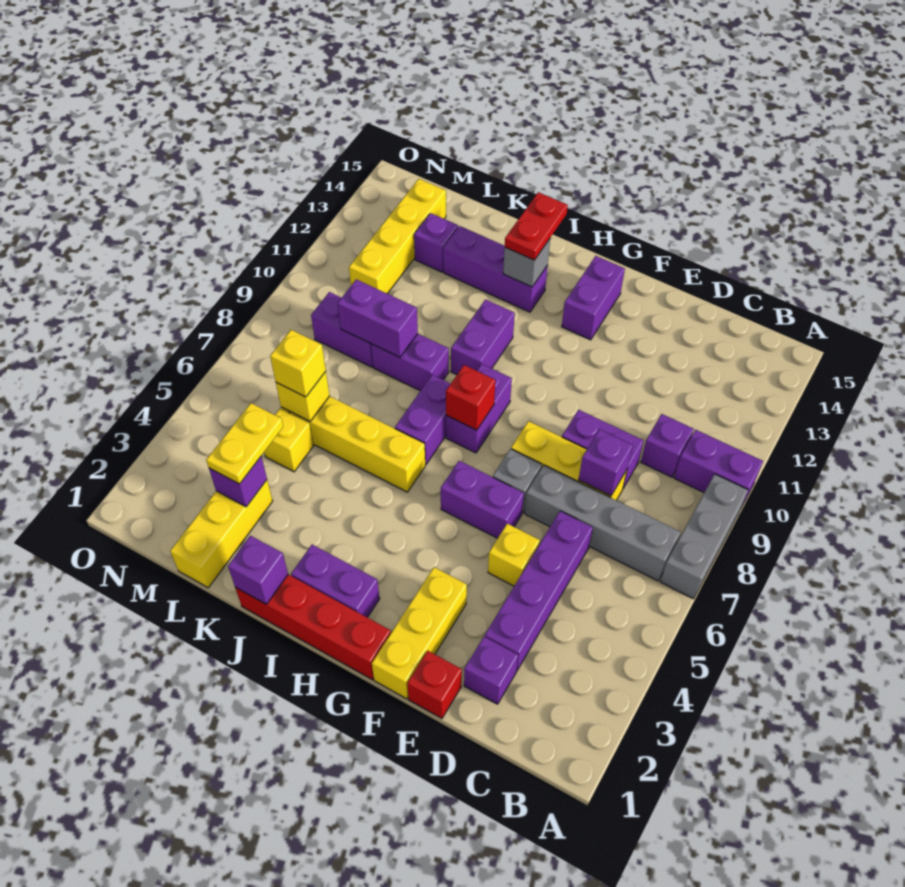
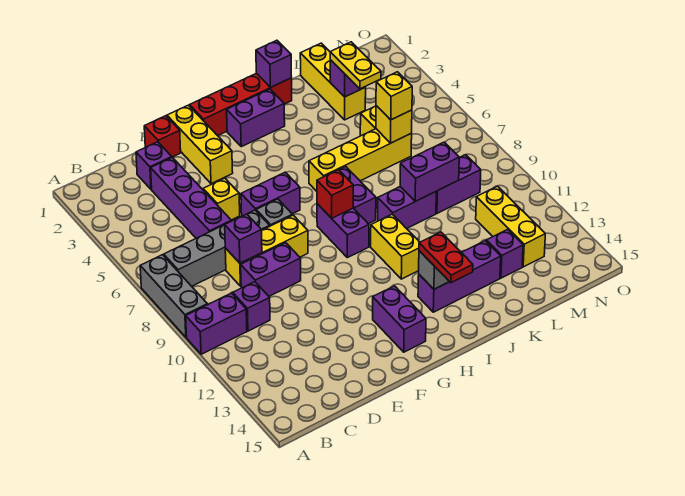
purple 1x2 brick [451,300,515,374] -> yellow 1x2 brick [371,214,419,279]
yellow 1x4 brick [349,179,446,294] -> yellow 1x3 brick [476,186,545,267]

